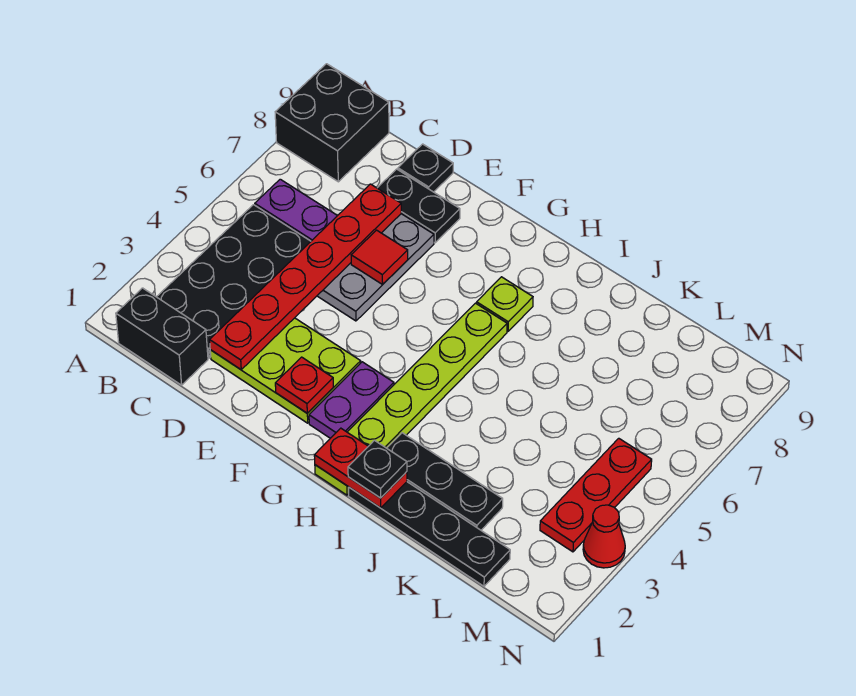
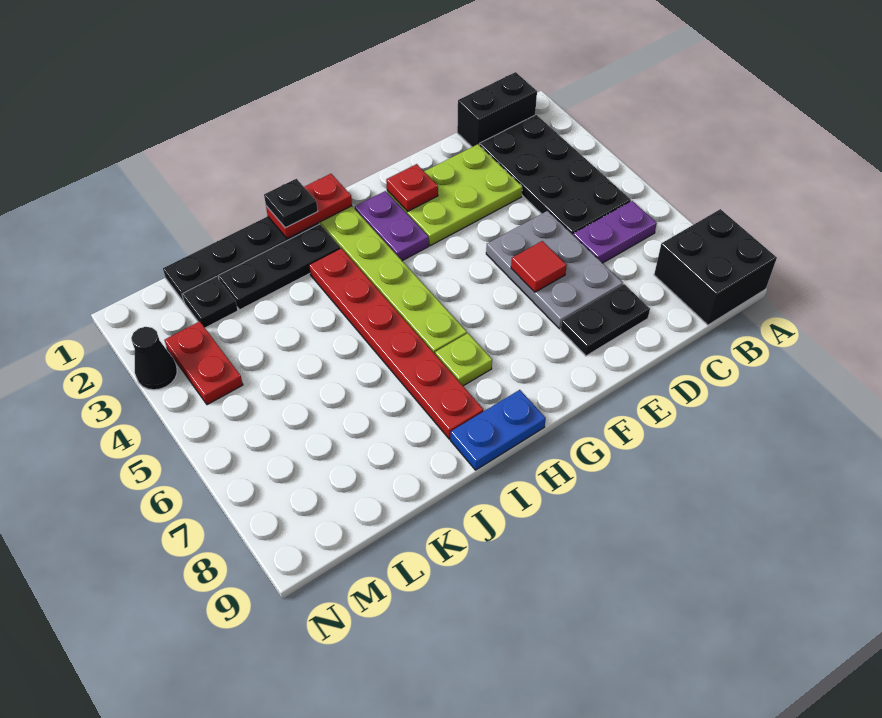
red 1x6 plate [210,184,401,369] -> red 1x6 plate moved to [309,248,483,439]
black 1x1 plate [398,144,453,192] -> black 1x1 plate moved to [182,277,238,328]
none -> blue 1x2 plate [450,390,546,470]
red 1x3 plate [540,438,652,552] -> red 1x2 plate [165,321,243,405]
red 1x1 cone [583,505,625,568] -> black 1x1 cone [131,327,177,390]

